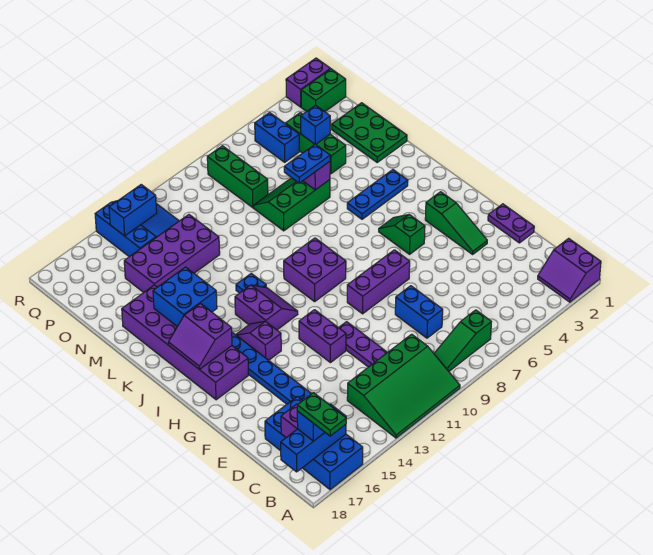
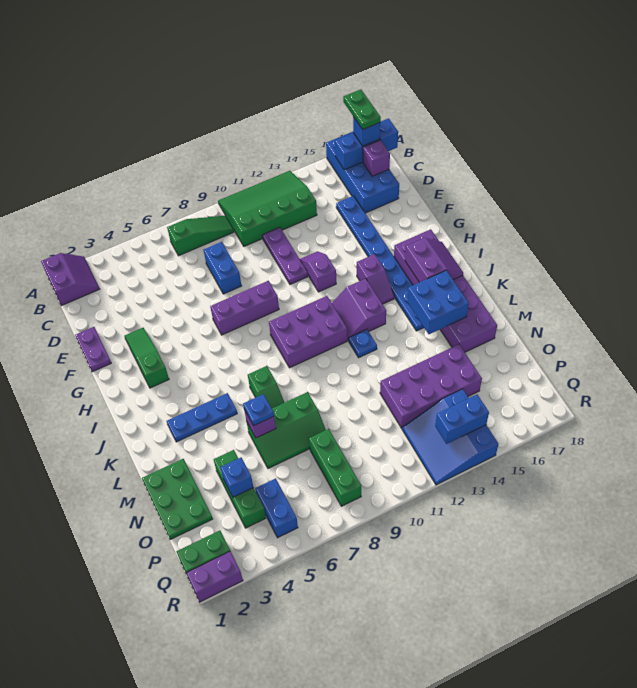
purple 1x2 brick [299,310,346,363] -> purple 1x2 slope [300,251,336,292]
green 1x2 slope [379,215,425,254] -> green 1x2 slope moved to [248,366,285,408]
purple 2x2 brick [284,238,346,302] -> purple 2x3 brick [269,296,347,368]
blue 1x2 plate [284,144,330,183] -> blue 1x1 plate [243,394,274,426]

